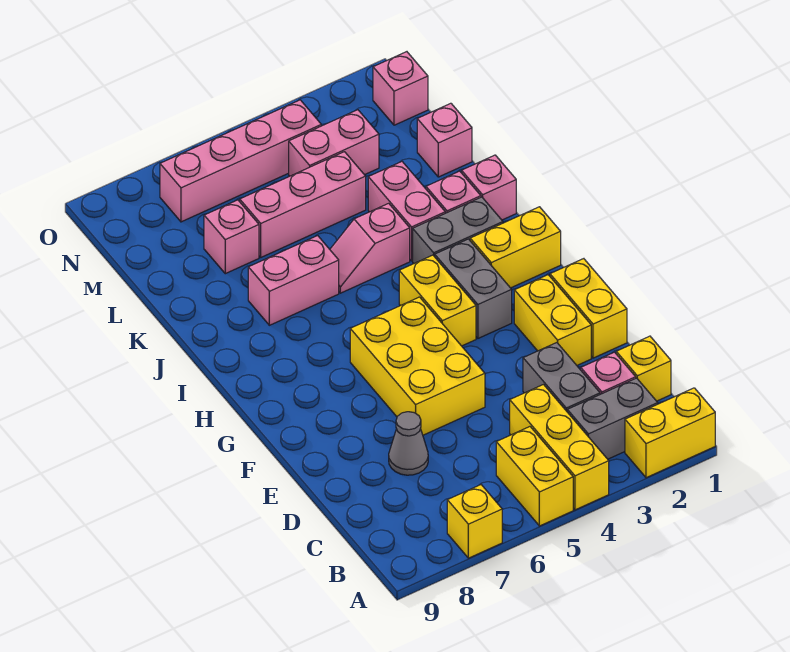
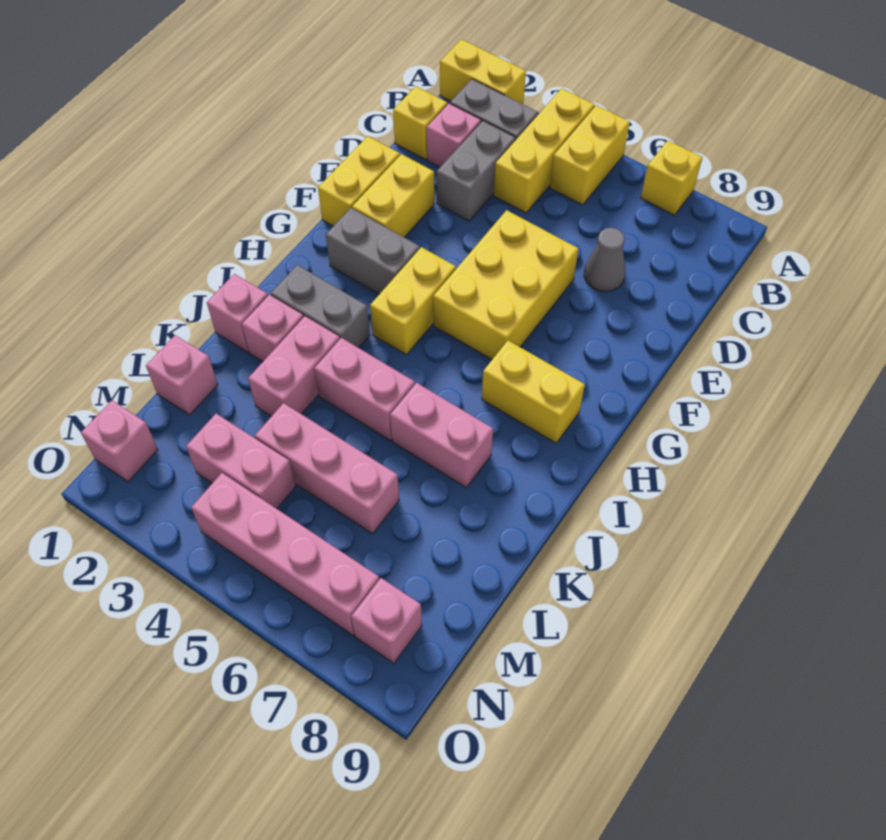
grey 1x2 brick [435,239,512,338] -> grey 1x2 brick turned to [326,208,420,294]
yellow 1x2 brick [470,207,561,288] -> yellow 1x2 brick moved to [482,341,585,443]
pink 1x2 slope [330,203,410,293] -> pink 1x2 brick [314,338,415,440]
pink 1x1 brick [204,200,259,274] -> pink 1x1 brick moved to [351,578,422,663]

